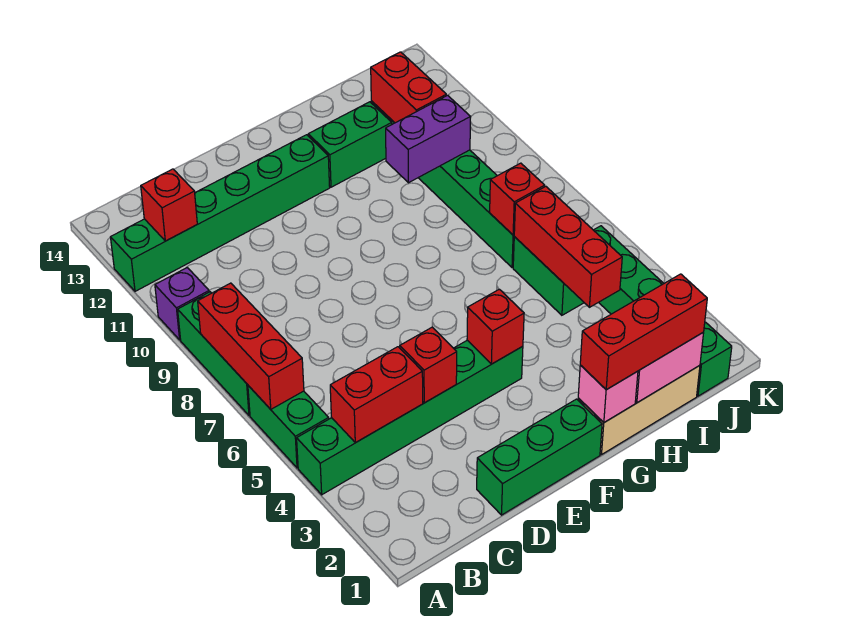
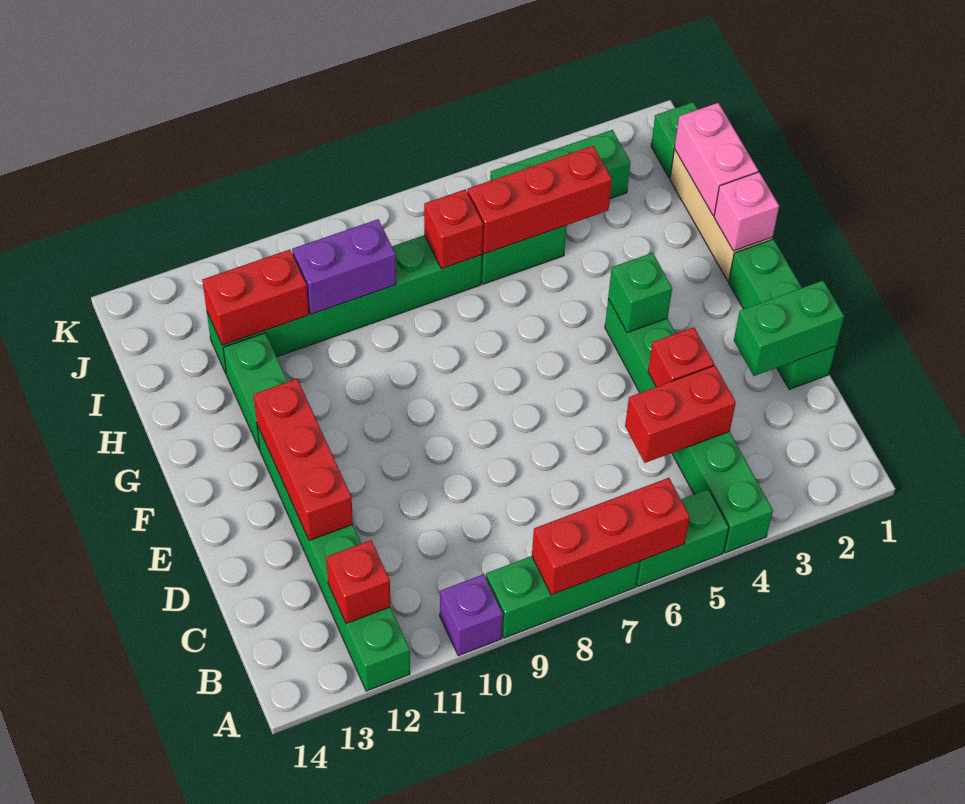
red 1x2 brick [330,347,423,443] -> red 1x2 brick turned to [625,366,736,463]
none -> green 1x2 brick [734,281,844,376]
red 1x1 brick [467,289,524,364] -> green 1x1 brick [608,253,672,333]
red 1x3 brick [580,274,707,390] -> red 1x3 brick moved to [254,379,353,540]
purple 1x2 brick [386,95,471,183] -> purple 1x2 brick turned to [292,219,396,314]

